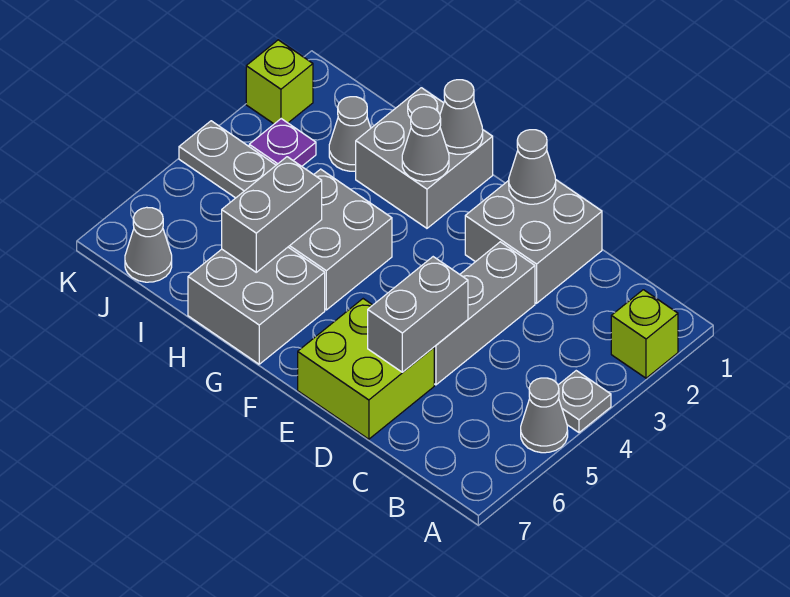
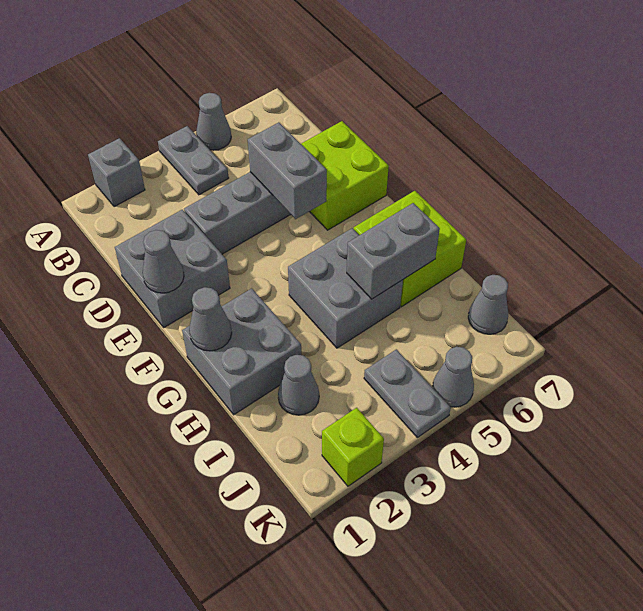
lime 1x1 brick [611,290,678,378] -> grey 1x1 brick [88,138,145,207]
grey 1x1 plate [558,371,611,432] -> grey 1x2 plate [158,126,229,195]
grey 1x2 brick [368,257,468,372] -> grey 1x2 brick turned to [248,122,327,219]
grey 1x1 cone [402,107,449,182] -> grey 1x1 cone moved to [433,347,474,407]
grey 2x2 brick [188,247,325,364] -> lime 2x2 brick [354,191,466,307]
purple 1x1 plate [249,119,316,166] -> none

